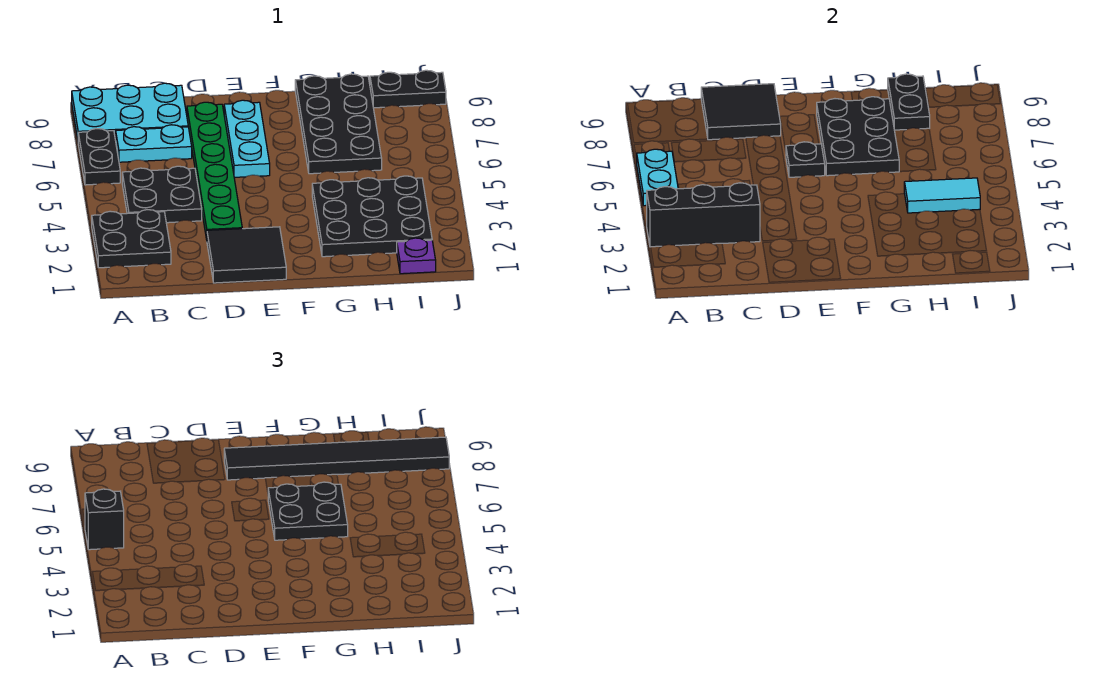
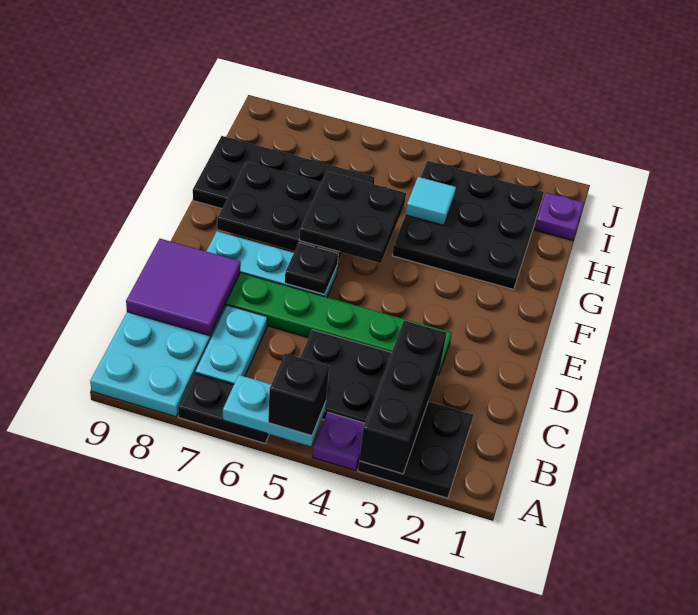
none -> purple 1x1 plate [313,412,365,471]
black 2x2 tile [701,84,781,140] -> purple 2x2 tile [126,239,241,336]
black 2x2 tile [207,227,286,283] -> none
black 1x6 tile [224,437,449,480] -> none
cyan 1x2 tile [904,178,980,213] -> cyan 1x1 tile [406,177,456,225]
black 1x2 plate [888,74,930,130] -> none
black 1x2 plate [370,70,446,108] -> none

